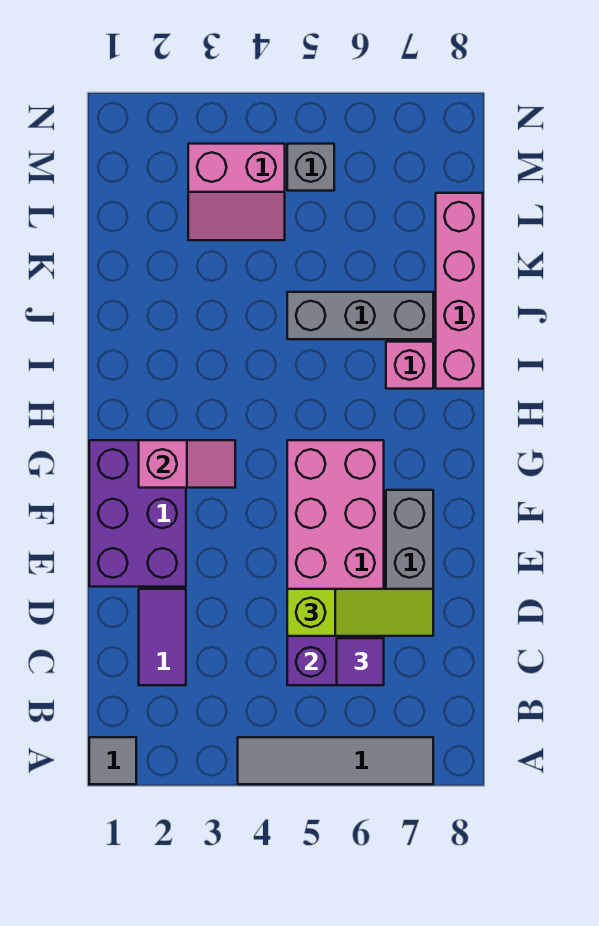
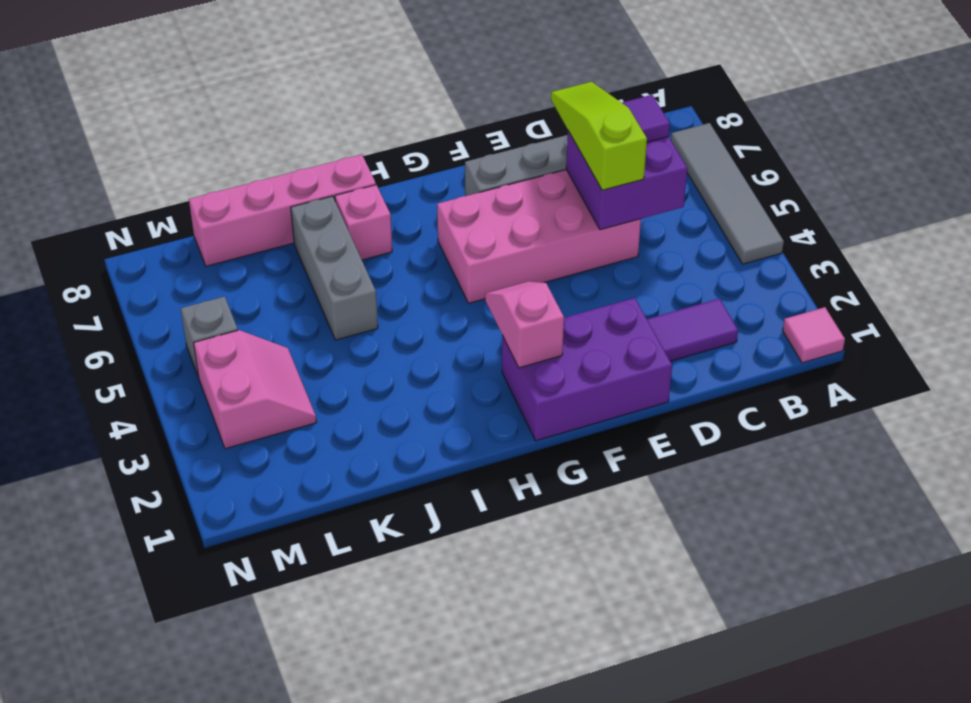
grey 1x1 tile [89,737,136,784] -> pink 1x1 tile [783,307,845,363]

